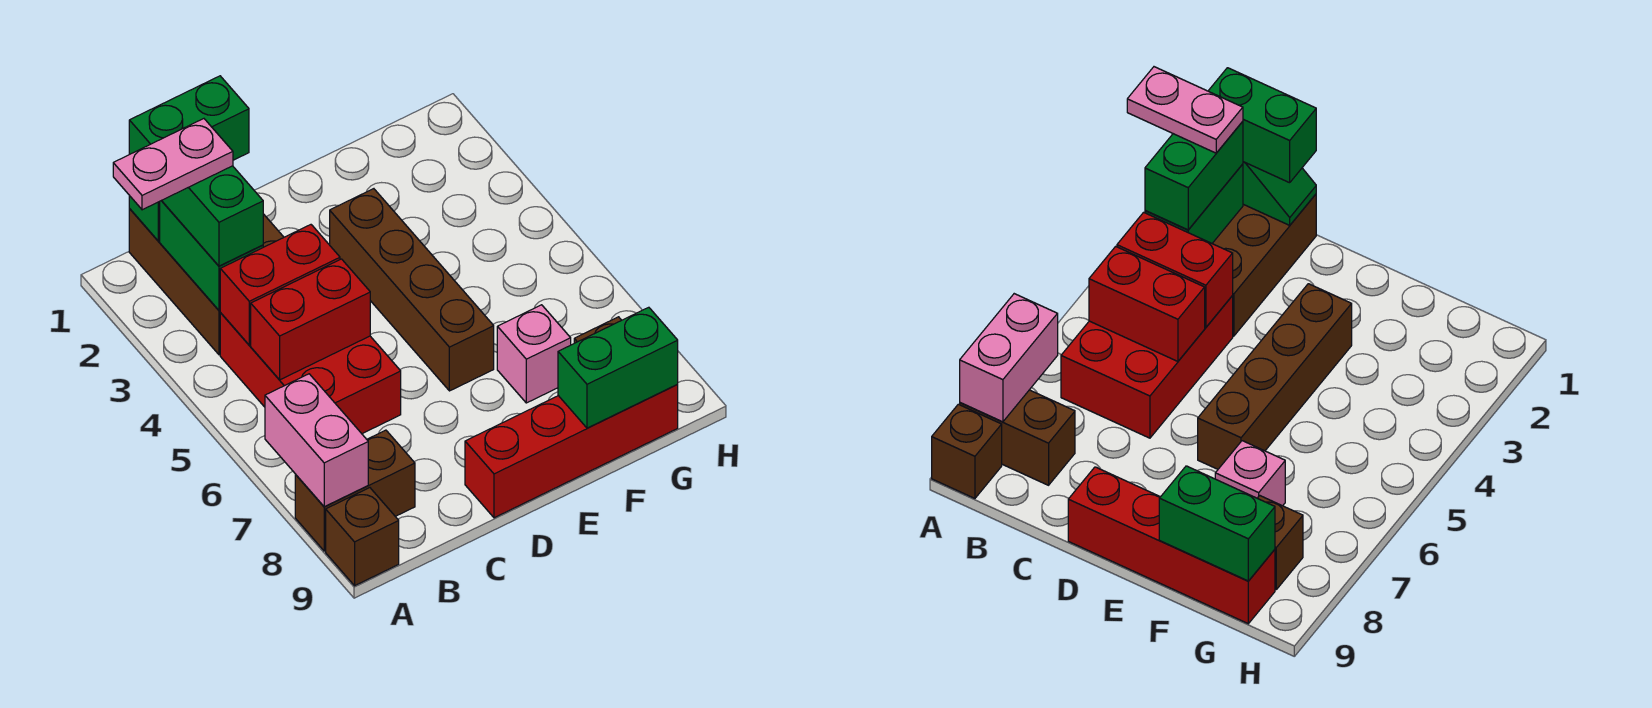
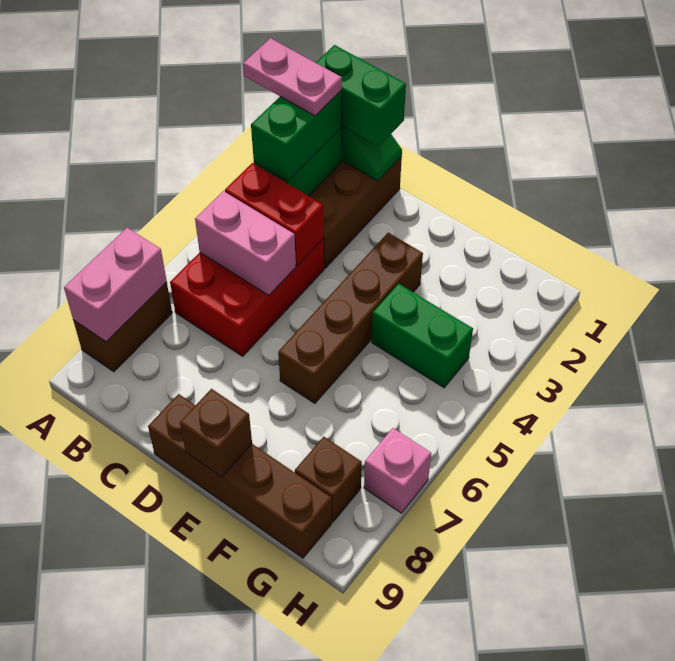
brown 1x2 brick [295,430,415,551] -> brown 1x2 brick turned to [73,282,172,372]
brown 1x1 brick [326,488,399,586] -> brown 1x1 brick moved to [180,389,252,477]
red 1x2 brick [251,259,370,380] -> pink 1x2 brick [195,191,296,295]
red 1x4 brick [465,384,678,518] -> brown 1x4 brick [148,394,332,558]
pink 1x1 brick [497,305,571,403] -> pink 1x1 brick moved to [364,428,431,513]
green 1x2 brick [558,307,678,428] -> green 1x2 brick moved to [372,284,473,388]

